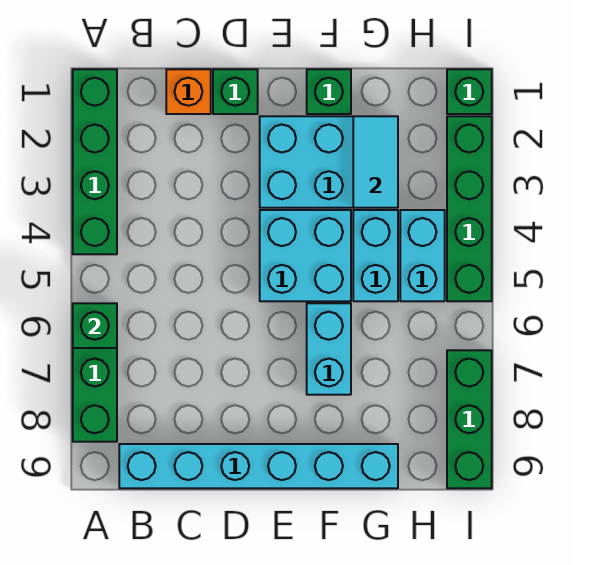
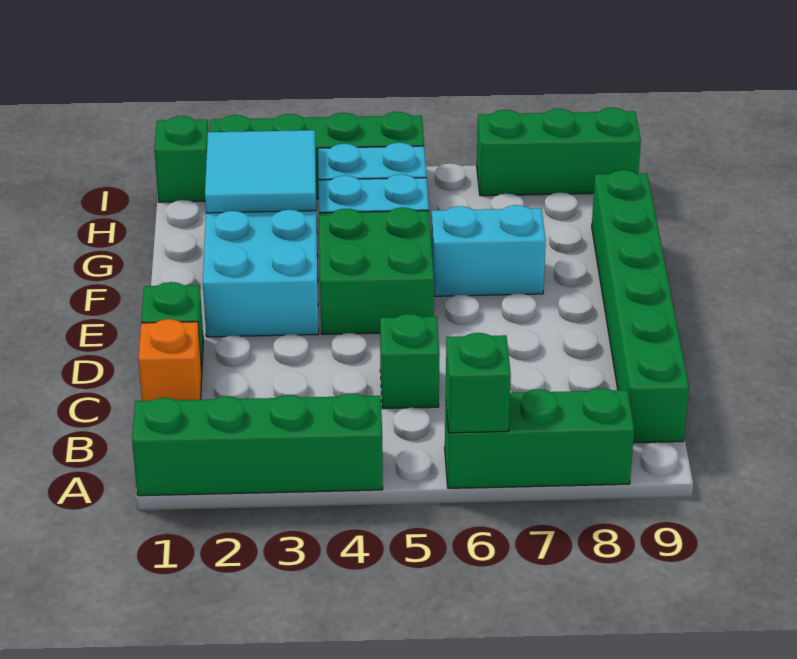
cyan 1x6 brick [119,444,398,488] -> green 1x6 brick [592,170,689,443]
cyan 2x2 brick [260,210,351,301] -> green 2x2 brick [319,207,434,334]
green 1x1 brick [307,69,351,114] -> green 1x1 brick moved to [380,314,440,409]
cyan 1x2 tile [353,116,398,208] -> cyan 2x2 tile [205,130,316,213]

